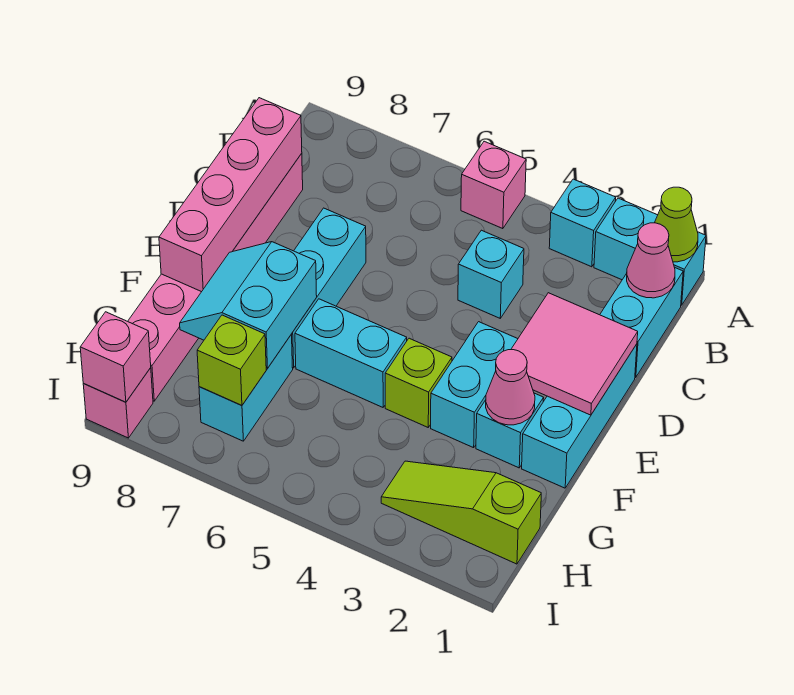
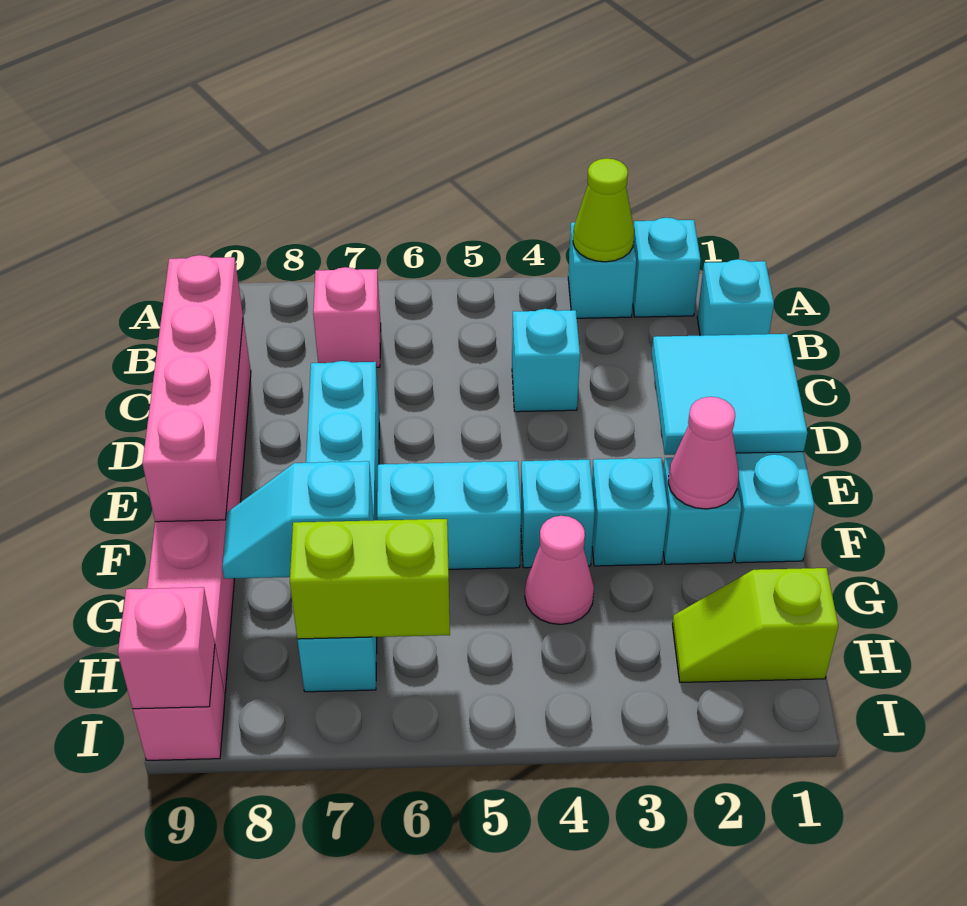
cyan 1x2 brick [594,198,706,305] -> cyan 1x1 brick [633,218,701,317]
lime 1x1 cone [655,187,698,262] -> lime 1x1 cone moved to [573,158,634,262]
pink 1x1 brick [461,141,526,229] -> pink 1x1 brick moved to [313,267,381,367]
cyan 1x2 brick [600,268,683,377] -> cyan 1x1 brick [697,259,774,336]
pink 1x1 cone [627,223,675,298] -> pink 1x1 cone moved to [525,516,594,624]
pink 2x2 tile [511,293,638,415] -> cyan 2x2 tile [652,334,807,455]
cyan 1x2 brick [431,322,518,448] -> cyan 1x1 brick [592,458,668,566]
lime 1x1 brick [385,338,452,427] -> cyan 1x1 brick [521,460,595,568]
cyan 2x2 slope [180,242,317,368] -> cyan 1x2 slope [222,461,374,579]
lime 1x3 slope [381,461,541,564] -> lime 1x2 slope [672,568,838,682]
lime 1x1 brick [197,315,266,406] -> lime 1x2 brick [290,519,450,639]

